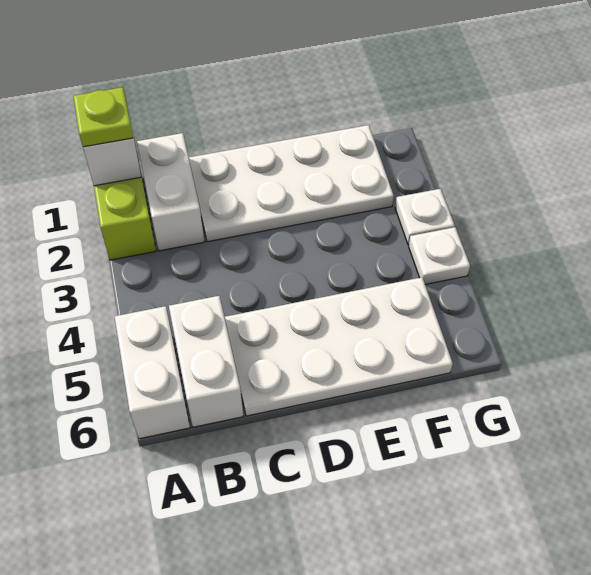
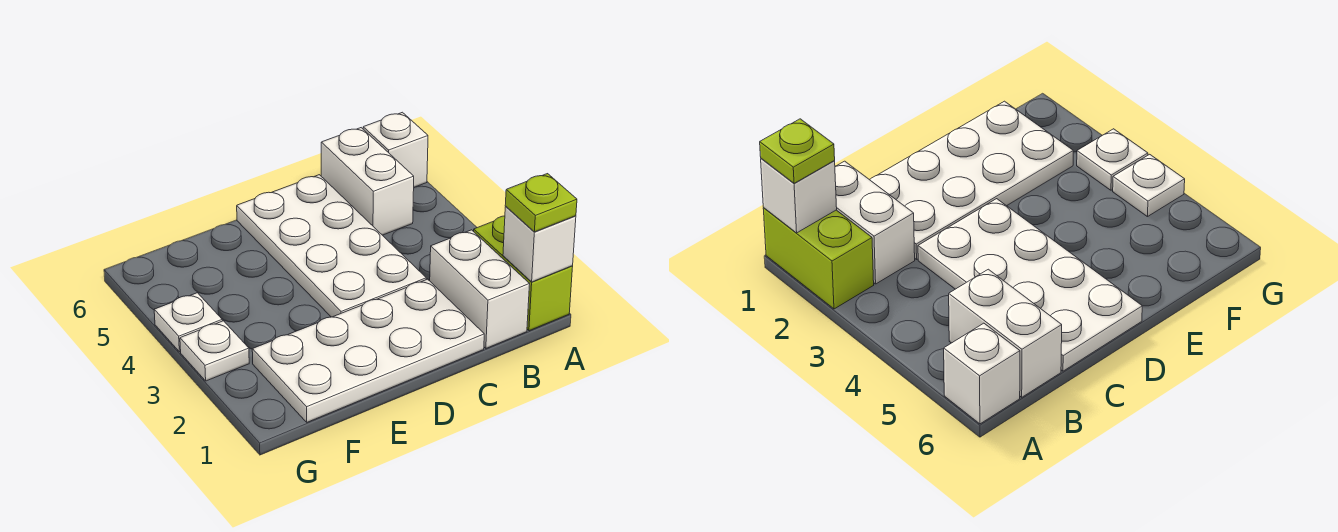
white 1x2 brick [115,306,190,439] -> white 1x1 brick [363,112,428,187]
white 2x4 plate [225,277,453,416] -> white 2x4 plate turned to [237,175,426,317]

